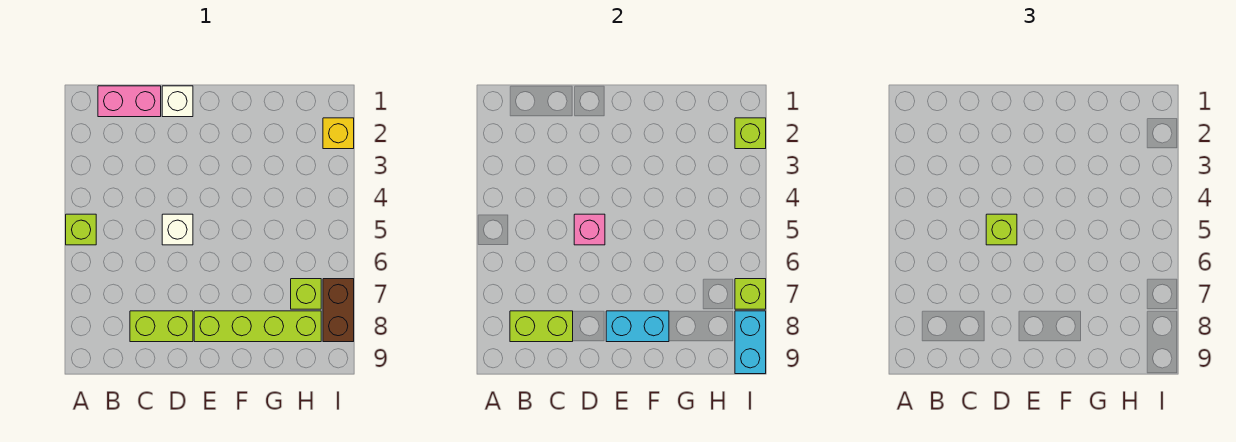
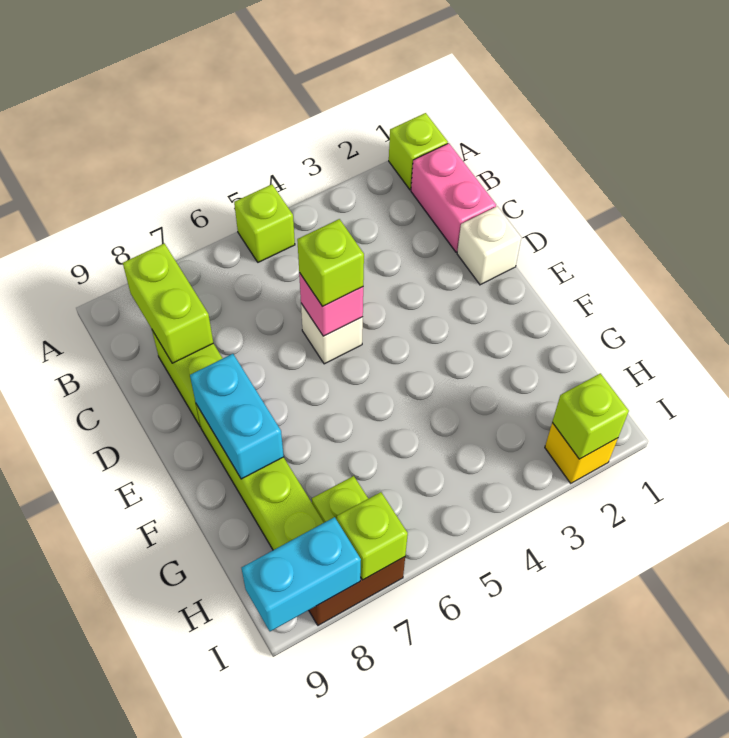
none -> lime 1x1 brick [389,113,448,190]

